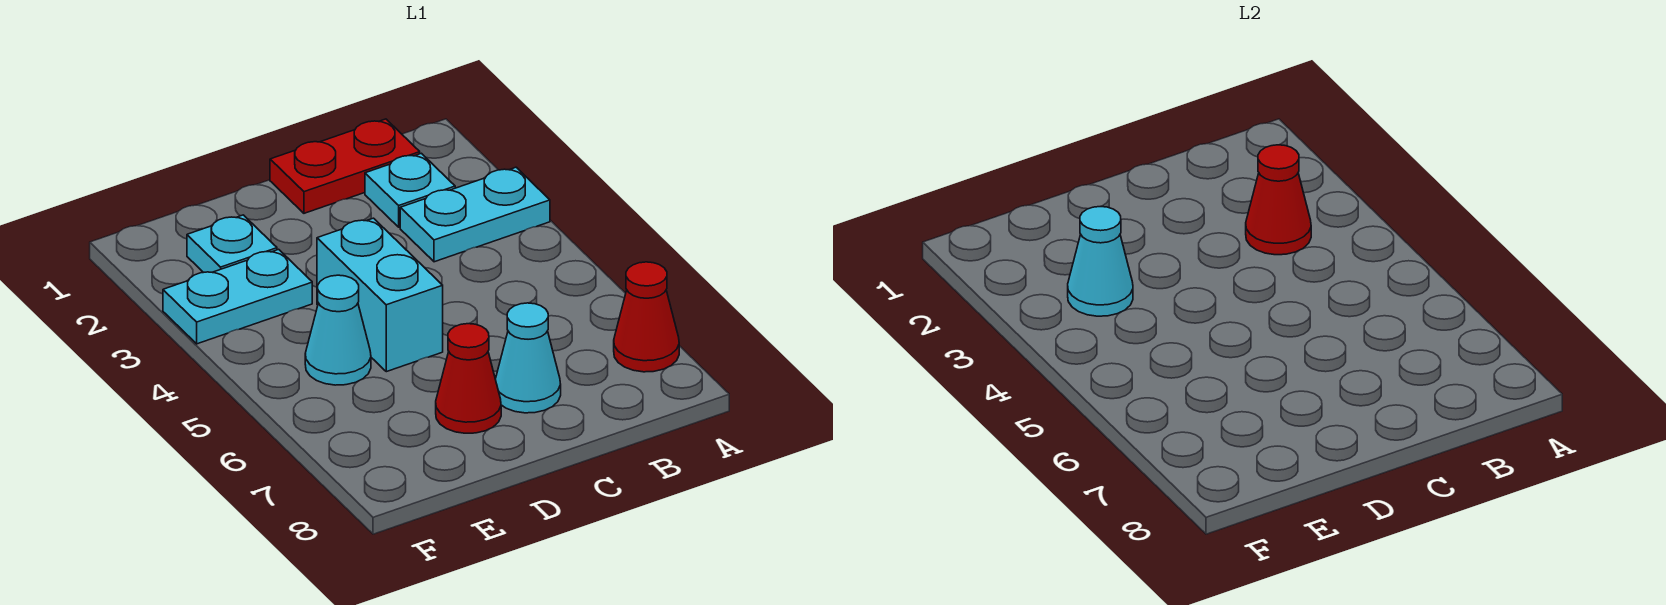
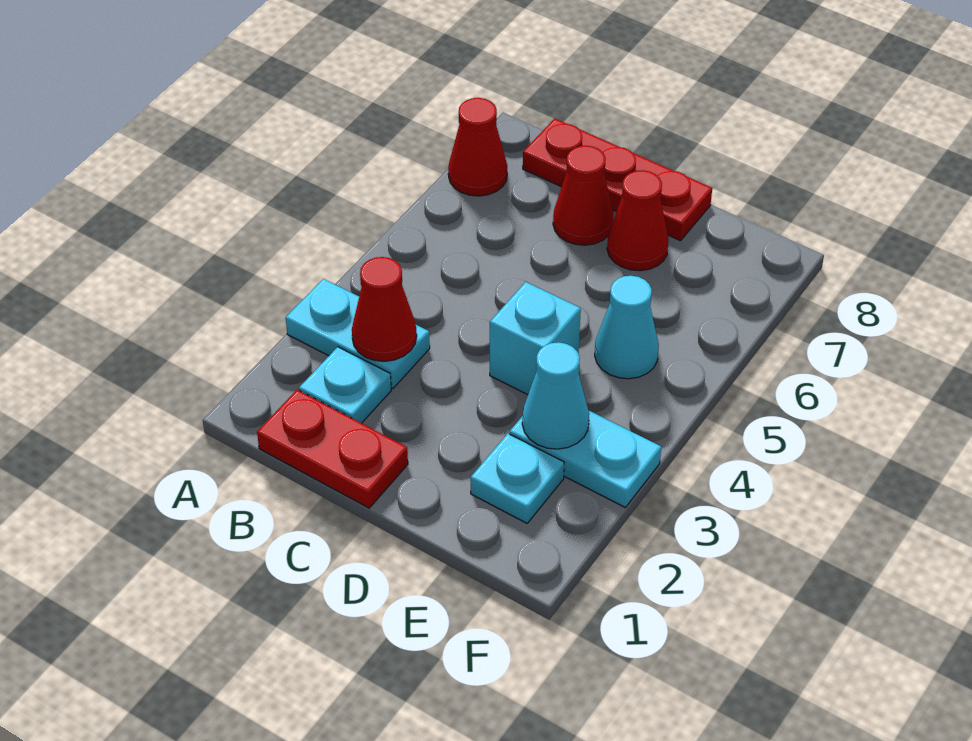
none -> red 1x3 plate [523,119,712,241]
cyan 1x1 cone [495,303,561,413] -> red 1x1 cone [553,146,614,245]
cyan 1x2 brick [317,218,443,372] -> cyan 1x1 brick [490,282,581,395]

